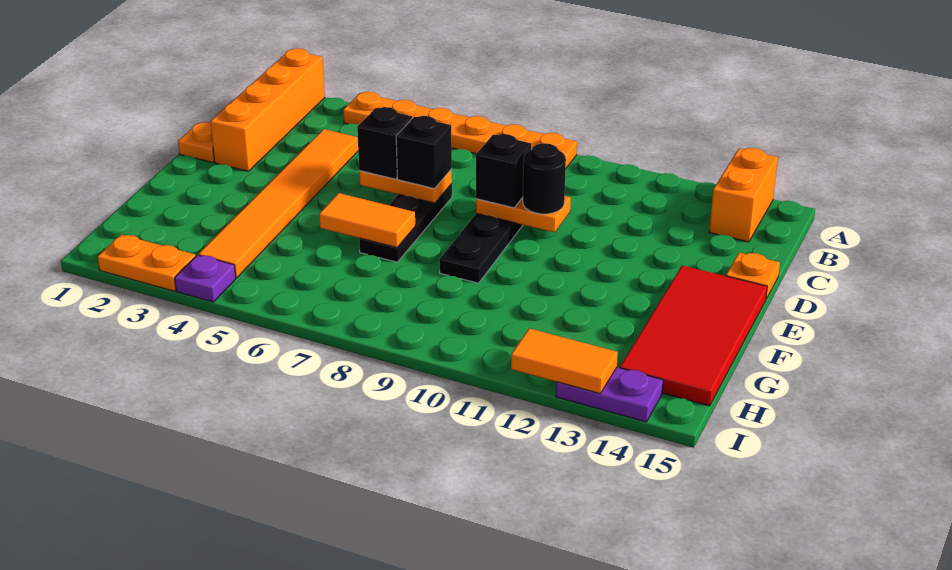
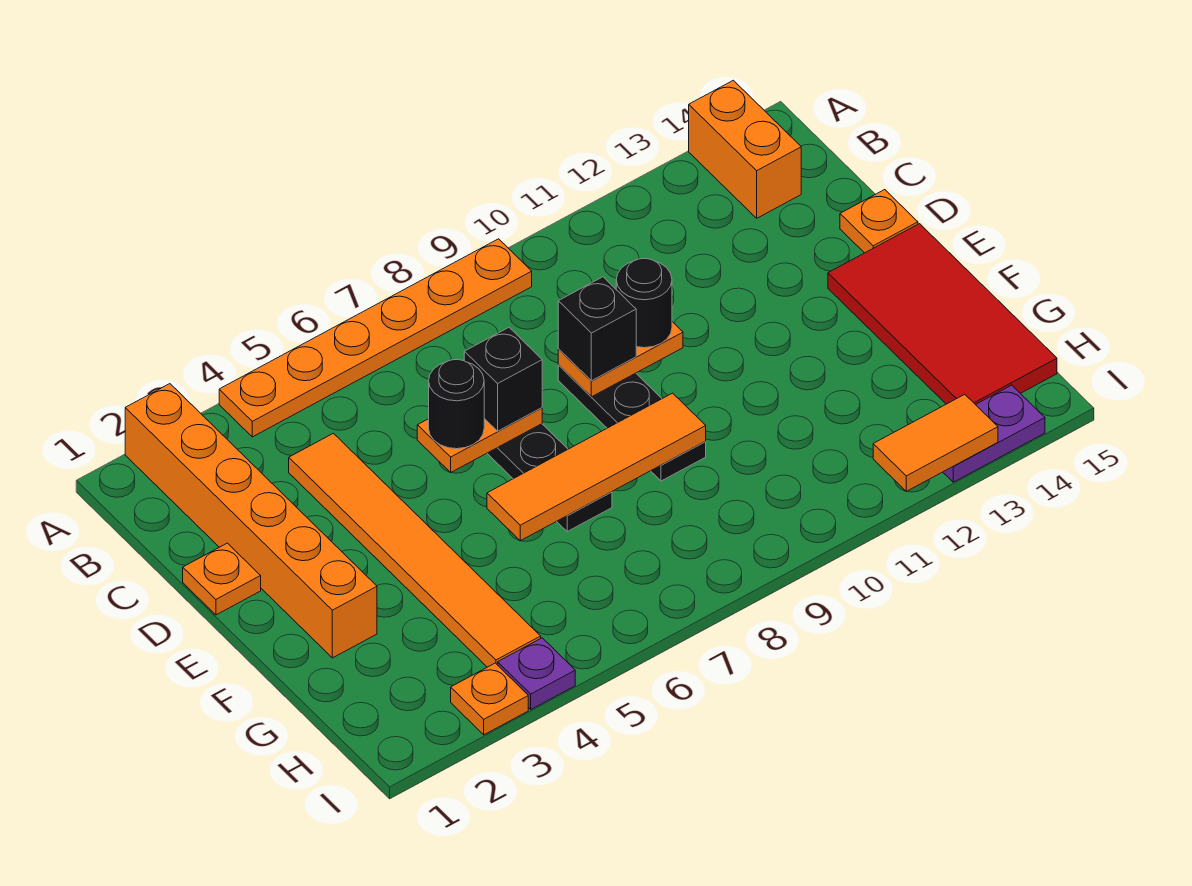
orange 1x4 brick [210,48,325,171] -> orange 1x6 brick [125,384,377,658]
black 1x1 brick [357,107,412,179] -> black 1x1 round brick [429,360,484,449]
orange 1x2 tile [319,193,415,248] -> orange 1x4 tile [487,393,706,541]
orange 1x2 plate [98,235,196,291] -> orange 1x1 plate [451,663,528,735]

